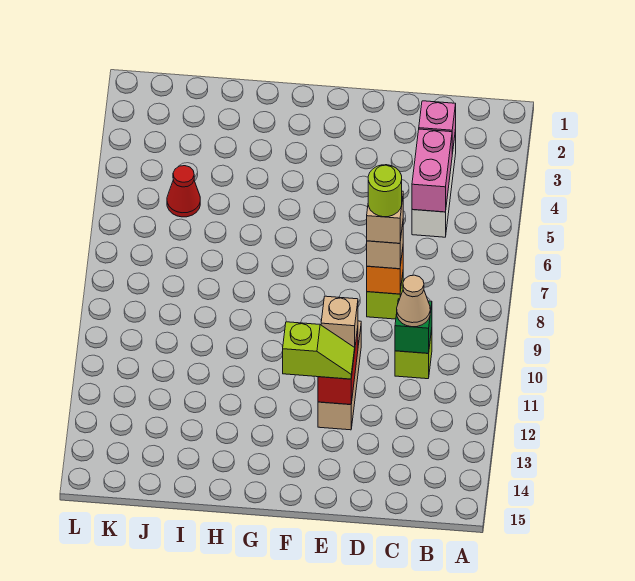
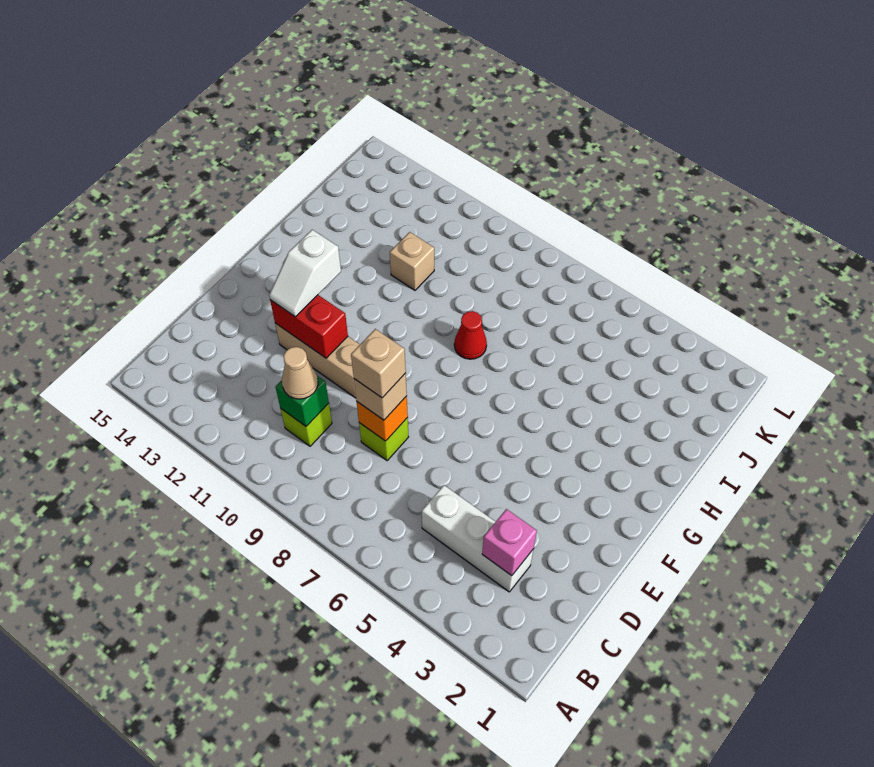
pink 1x2 brick [412,129,452,212] -> none
lime 1x1 round brick [368,165,402,217] -> none
tan 1x1 brick [321,296,358,348] -> tan 1x1 brick moved to [390,232,434,290]
lime 1x2 slope [283,322,355,379] -> white 1x2 slope [269,230,341,317]
red 1x1 cone [167,166,200,217] -> red 1x1 cone moved to [454,311,487,359]

